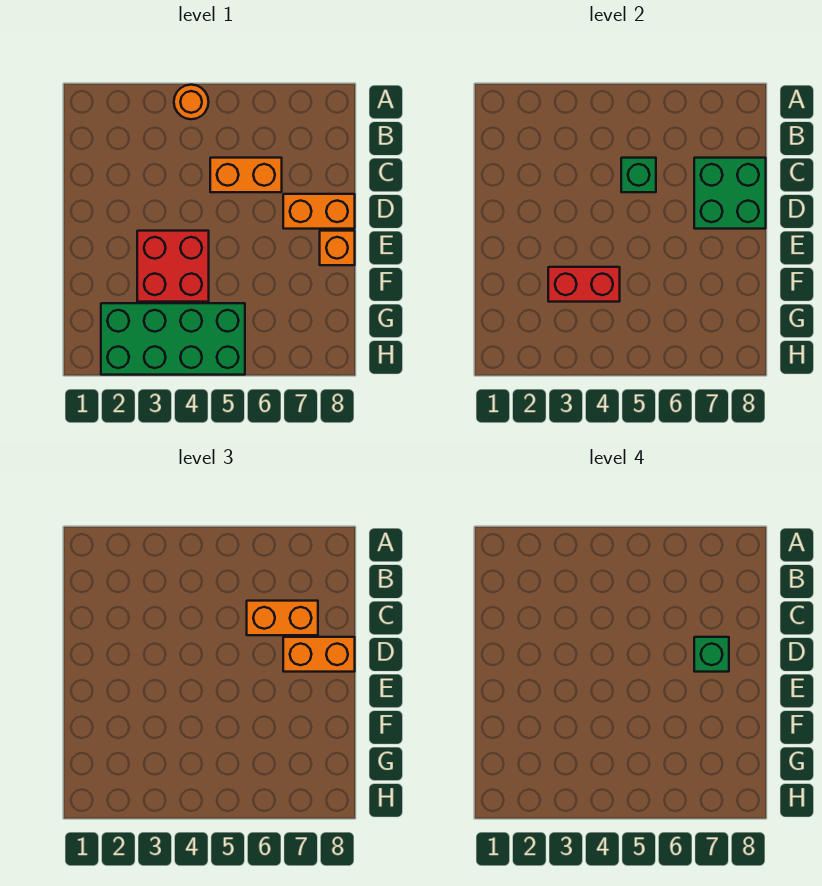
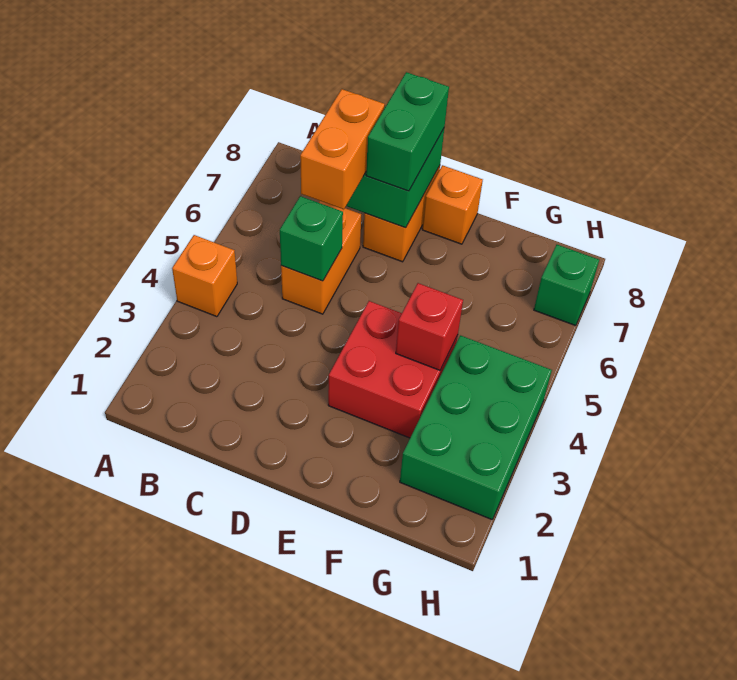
orange 1x1 round brick [174,85,209,119] -> orange 1x1 brick [172,235,237,317]
orange 1x2 brick [283,637,355,672] -> green 1x2 brick [366,72,449,191]
green 1x1 brick [694,637,729,672] -> green 1x1 brick moved to [534,245,599,326]
red 1x2 brick [548,267,620,302] -> red 1x1 brick [396,283,463,370]
green 2x4 brick [101,303,245,375] -> green 2x3 brick [400,335,552,519]

